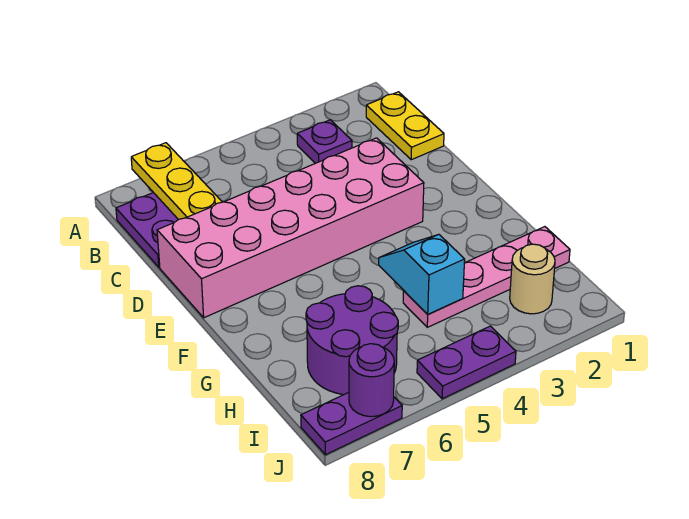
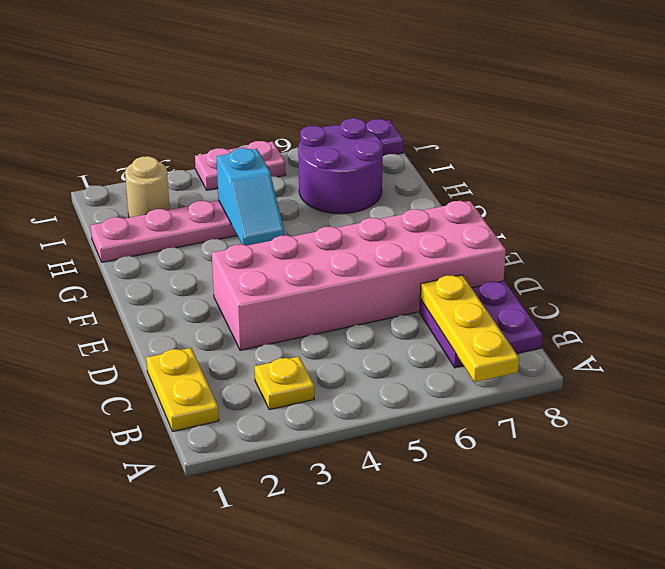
purple 1x1 plate [297,120,352,163] -> yellow 1x1 plate [255,357,314,410]
purple 1x2 plate [417,326,516,399] -> pink 1x2 plate [195,141,286,190]
purple 1x1 round brick [349,344,394,417] -> none

